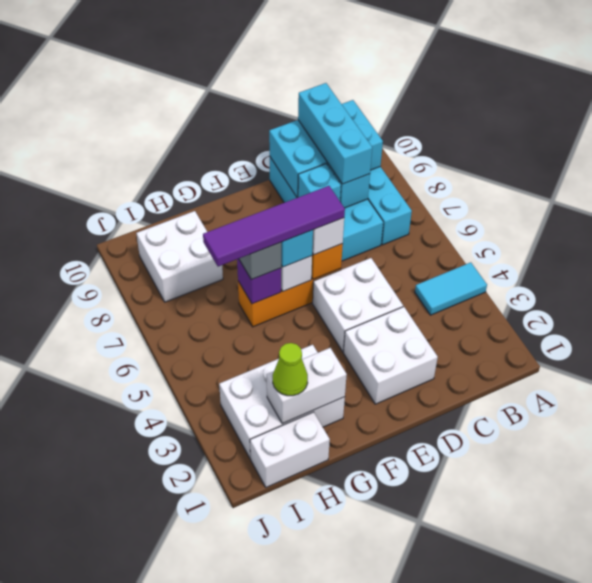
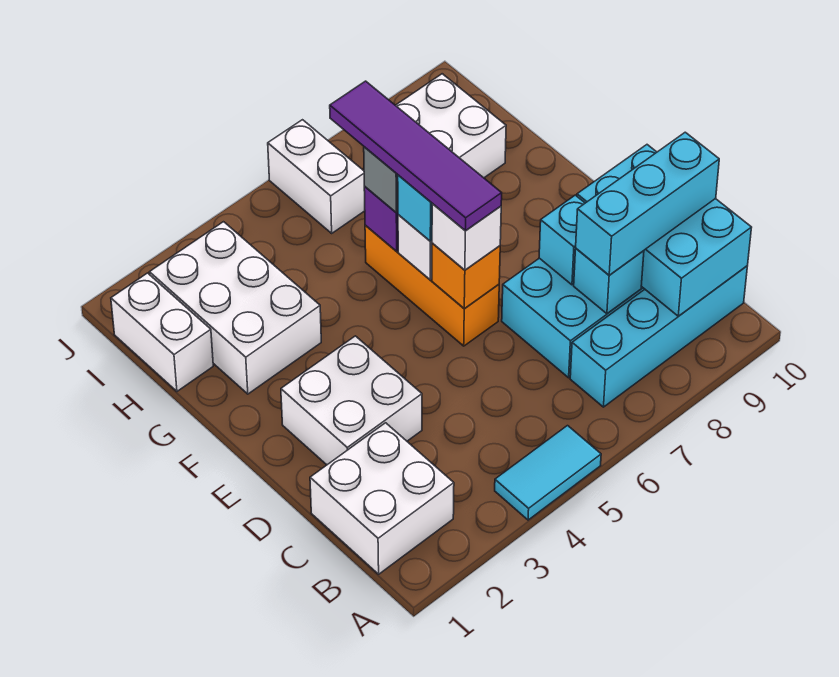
cyan 1x2 tile [415,262,487,315] -> cyan 1x2 tile turned to [495,426,601,520]
white 2x2 brick [313,258,403,352] -> white 2x2 brick moved to [310,423,454,574]
white 1x2 brick [267,348,347,424] -> white 1x2 brick moved to [268,120,365,233]
lime 1x1 cone [273,343,308,396] -> none

